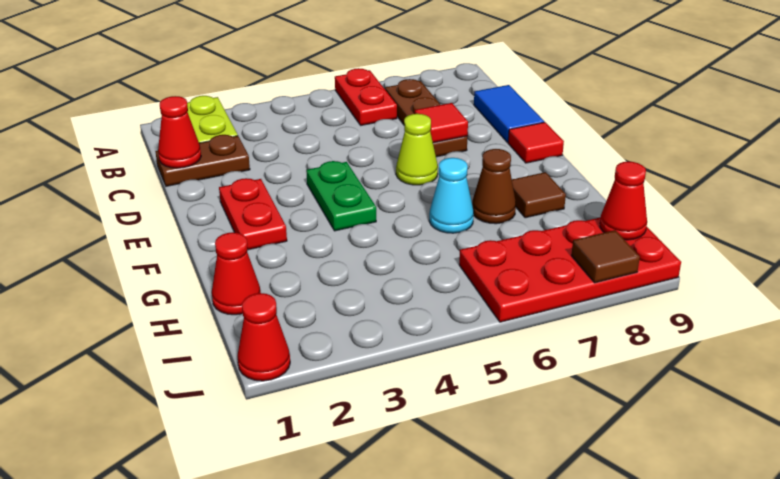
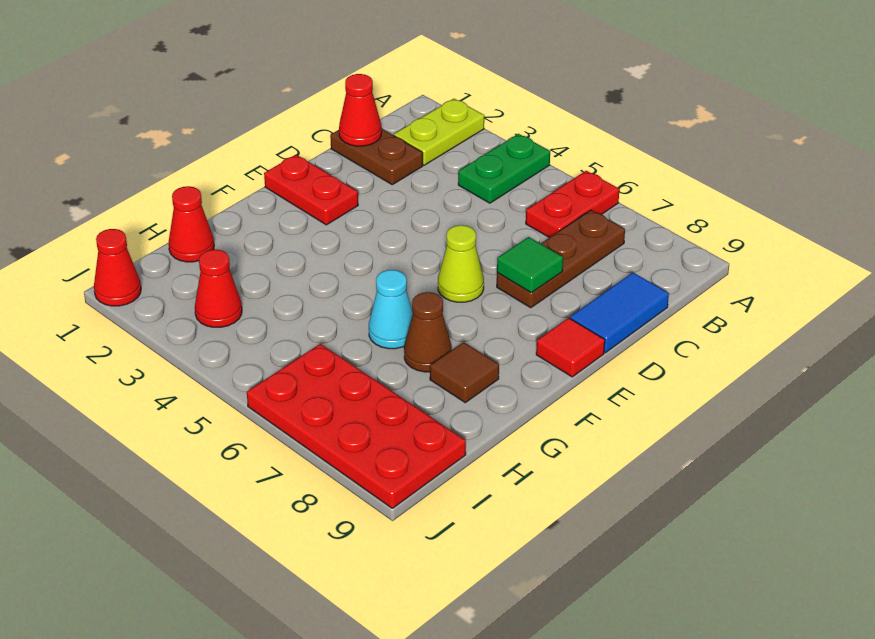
red 1x1 tile [415,103,468,143] -> green 1x1 tile [497,237,563,293]
red 1x2 plate [219,178,287,250] -> red 1x2 plate turned to [264,155,358,225]
green 1x2 plate [306,161,376,231] -> green 1x2 plate moved to [458,134,550,203]
red 1x1 cone [600,162,647,240] -> red 1x1 cone moved to [195,249,242,327]
brown 1x1 tile [571,230,640,283] -> none

